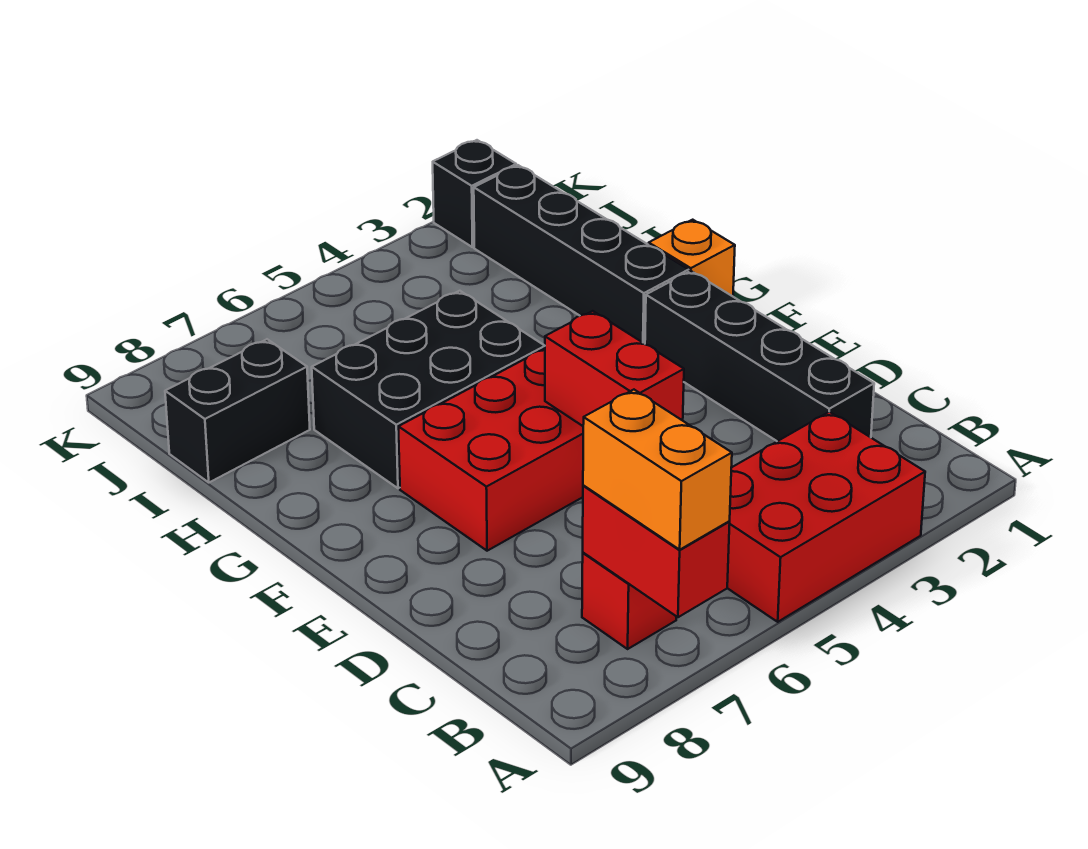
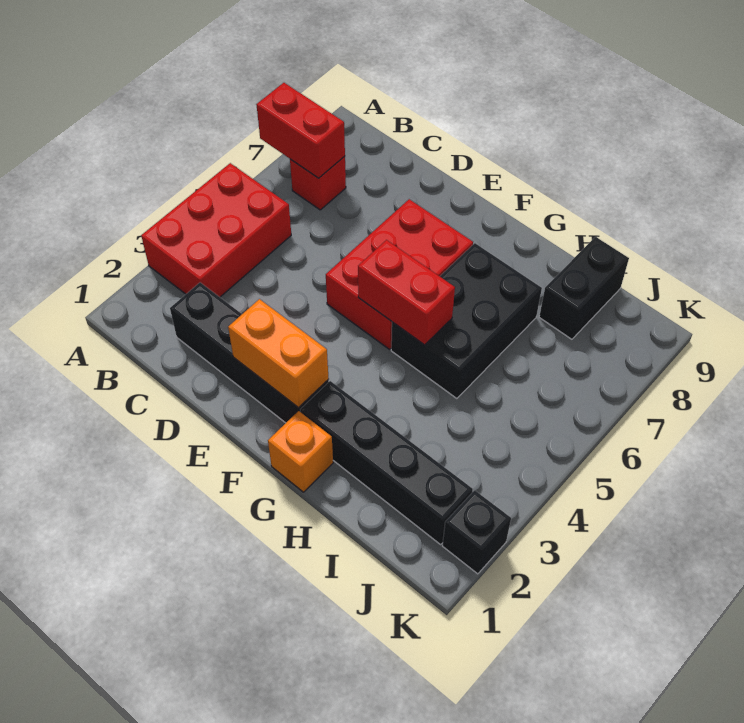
orange 1x2 brick [583,390,732,550] -> orange 1x2 brick moved to [228,299,329,408]
red 1x2 brick [545,311,684,426] -> red 1x2 brick moved to [358,240,455,345]

